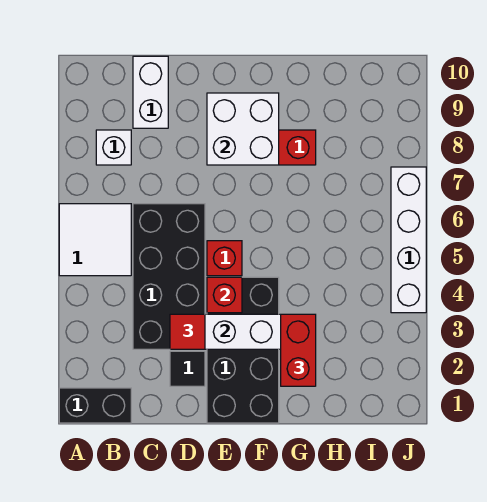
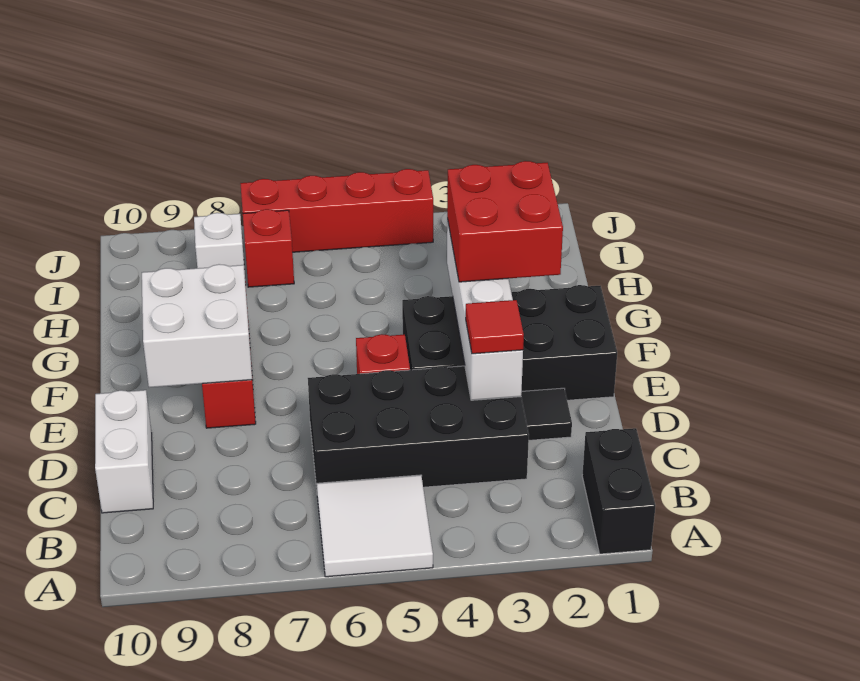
white 1x1 brick [96,130,131,165] -> white 1x1 brick moved to [194,213,246,285]
white 1x2 brick [133,56,168,128] -> white 1x2 brick turned to [95,390,153,513]
red 1x1 brick [207,277,242,313] -> red 1x1 brick moved to [243,209,294,287]
red 1x2 brick [281,314,316,386] -> red 2x2 brick [447,161,563,282]
white 1x4 brick [391,167,426,313] -> red 1x4 brick [240,169,433,252]

